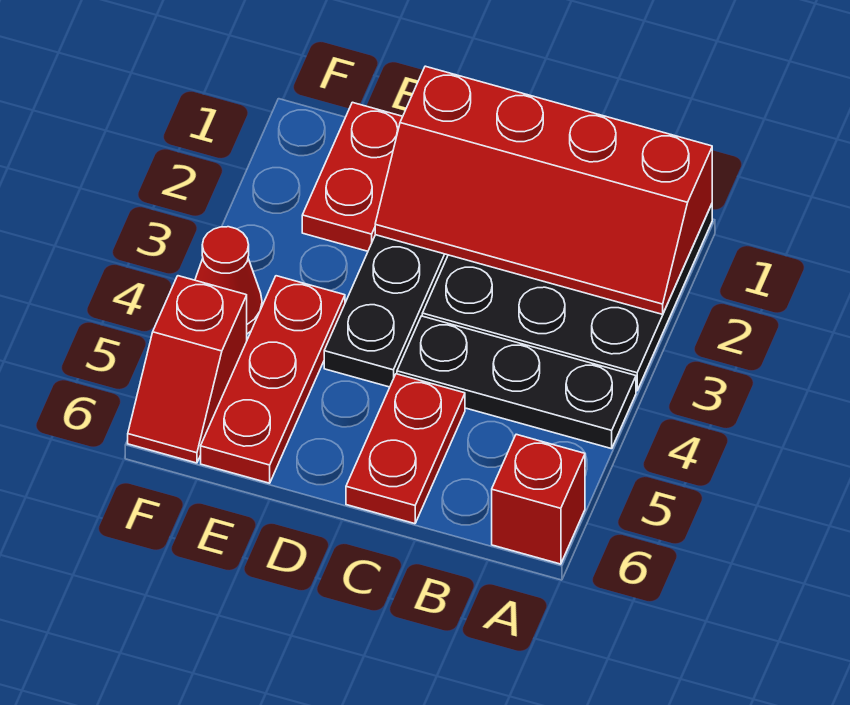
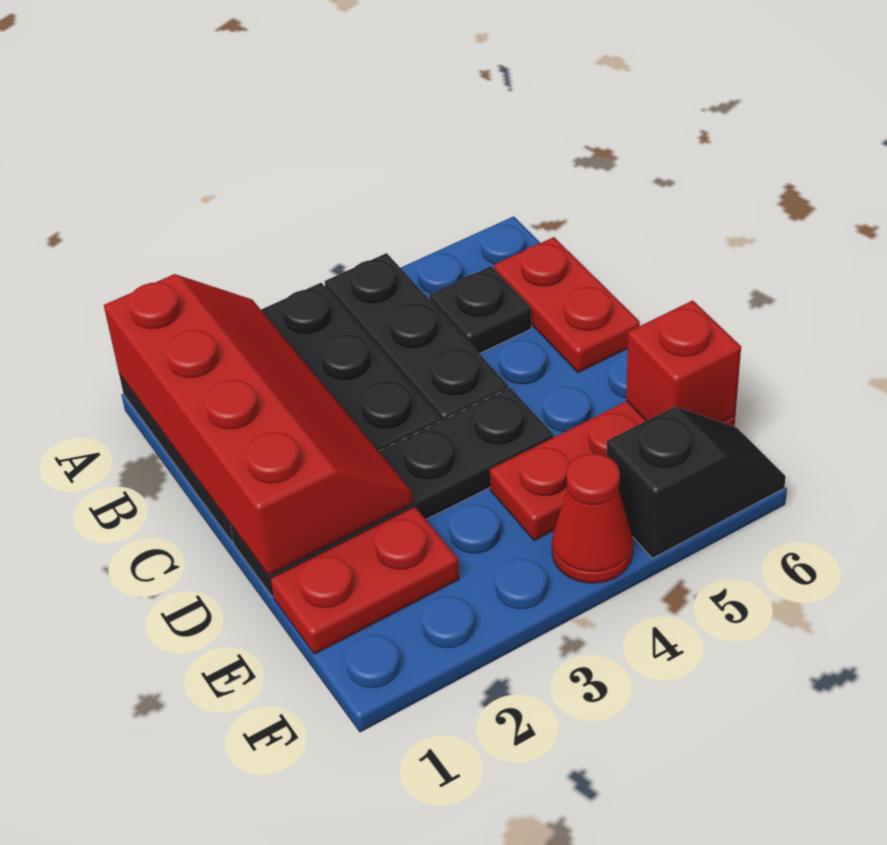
red 1x1 brick [492,434,585,564] -> red 1x1 brick moved to [626,300,741,422]
none -> black 1x1 plate [429,266,531,354]
red 1x2 plate [346,374,465,524] -> red 1x2 plate turned to [494,237,640,373]
red 1x2 slope [128,276,247,463] -> black 1x2 slope [607,406,786,558]

